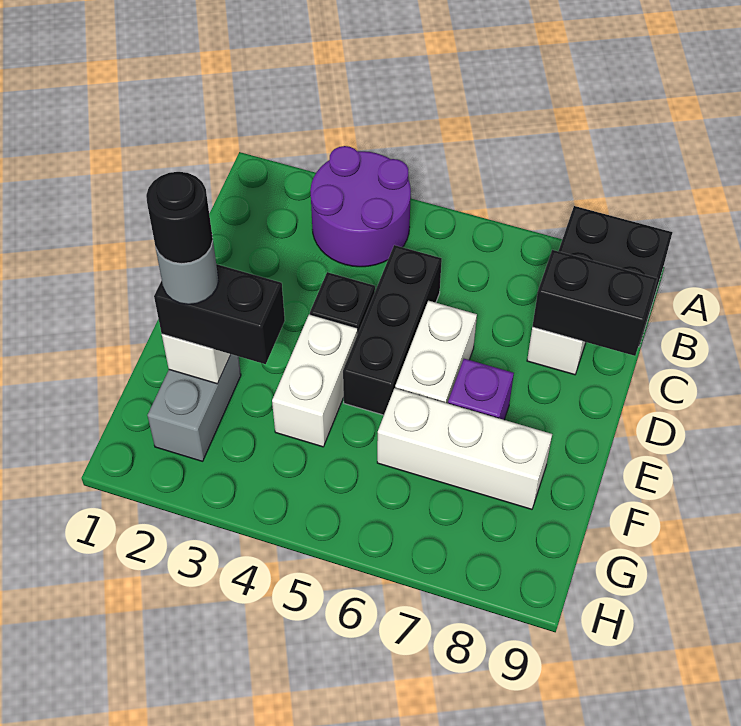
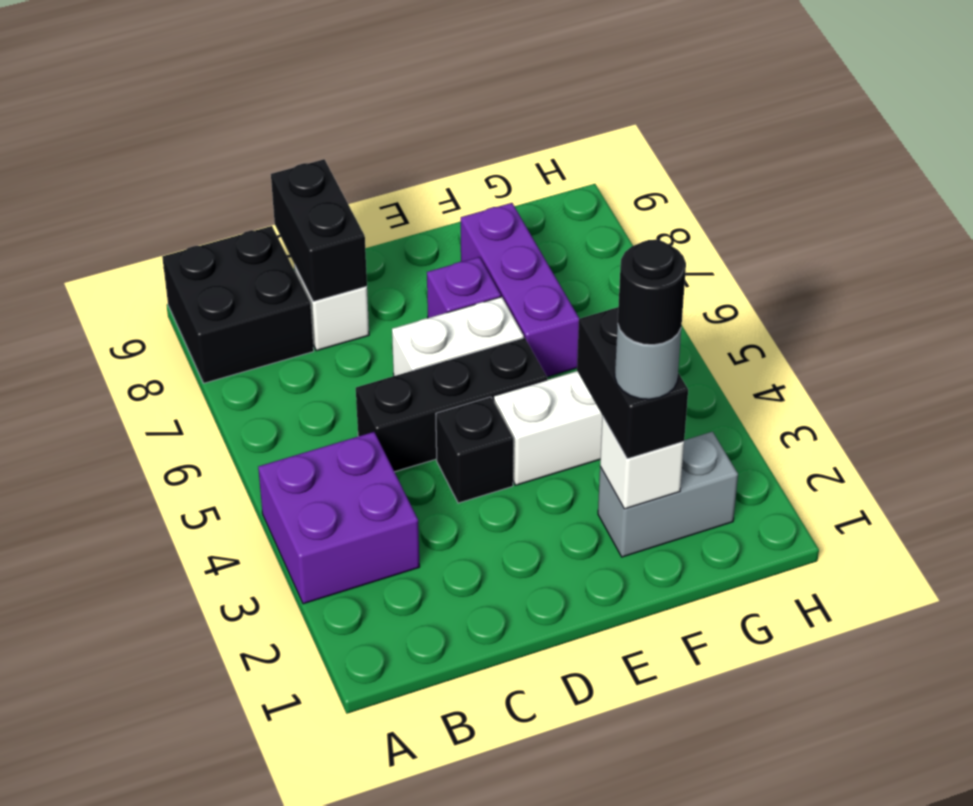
purple 2x2 round brick [310,146,411,267] -> purple 2x2 brick [258,432,420,604]
white 1x3 brick [377,388,552,509] -> purple 1x3 brick [461,203,579,377]

